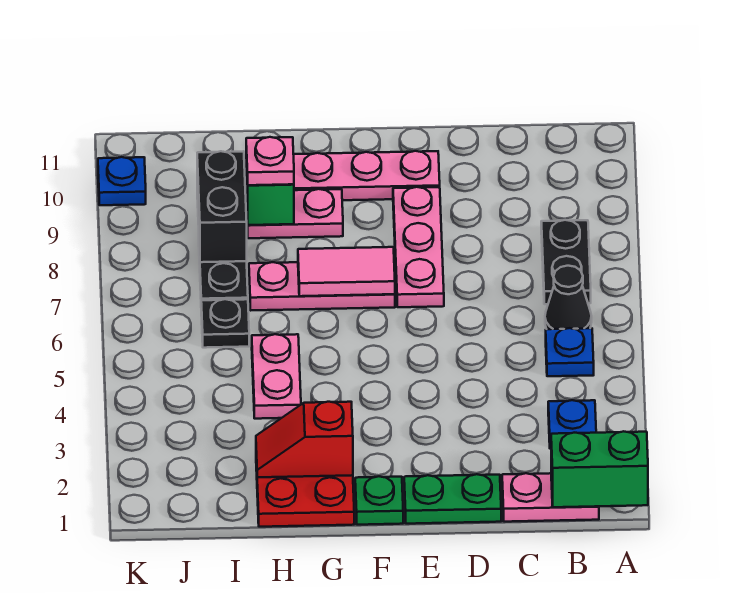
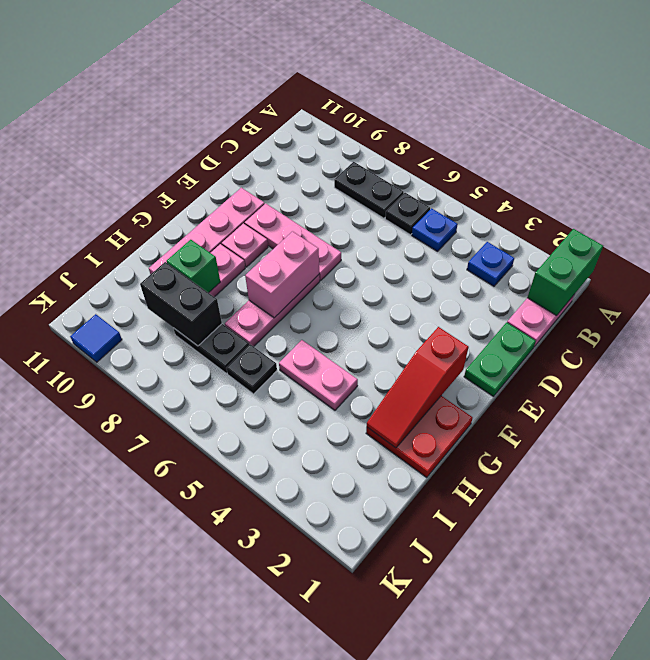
black 1x1 cone [545,266,592,329] -> black 1x1 plate [385,193,430,235]
green 1x1 plate [355,476,403,525] -> none
pink 1x2 tile [298,247,395,296] -> pink 1x2 brick [245,231,319,318]
red 1x2 slope [256,402,353,477] -> red 1x3 slope [367,327,469,448]
pink 1x1 plate [246,137,294,185] -> pink 1x1 plate moved to [222,223,268,267]
blue 1x1 plate [98,157,146,205] -> blue 1x1 tile [70,314,122,362]

